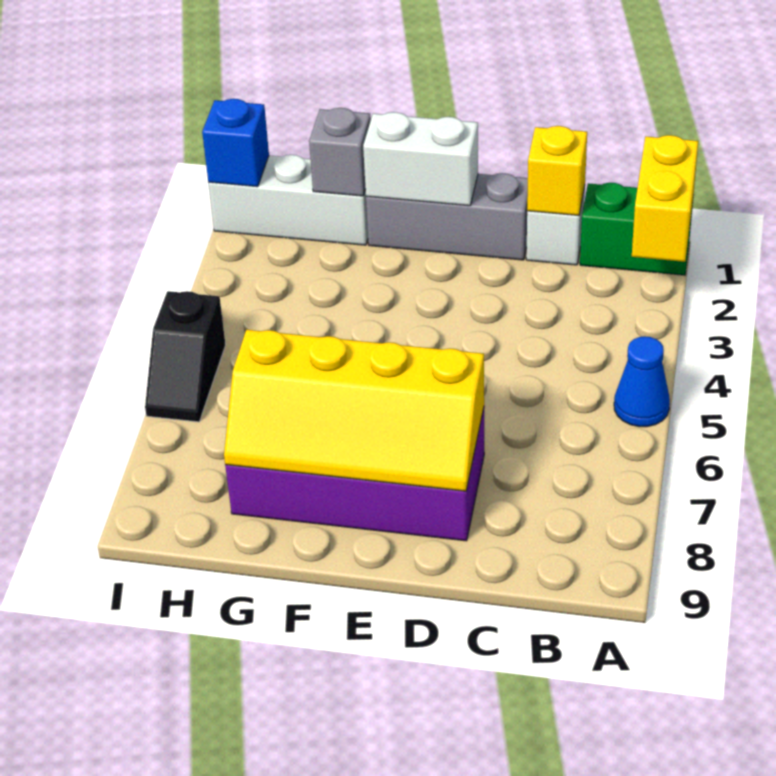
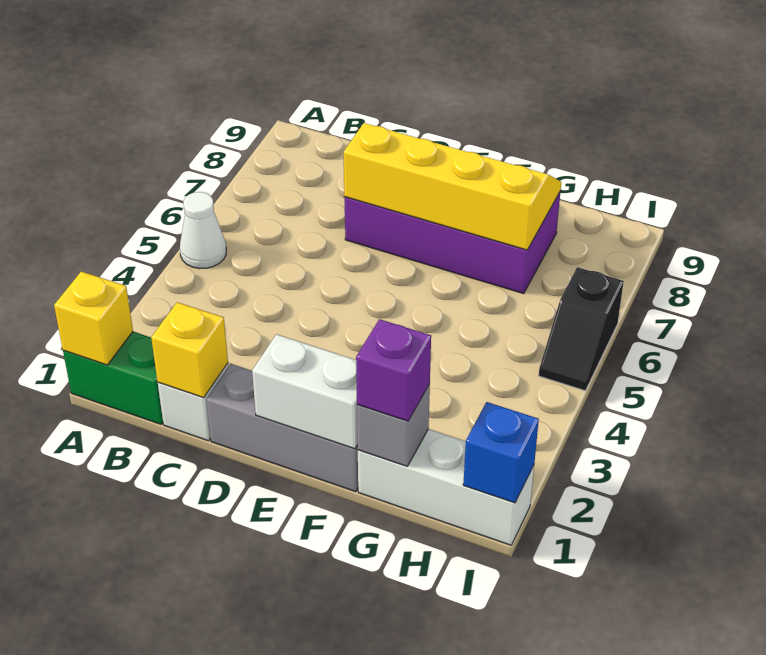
yellow 1x2 brick [632,135,698,262] -> yellow 1x1 brick [54,271,133,365]
blue 1x1 cone [614,336,670,427] -> white 1x1 cone [180,192,226,269]
none -> purple 1x1 brick [356,319,431,421]
black 1x2 slope [145,291,226,422] -> black 1x2 slope turned to [539,267,624,391]

